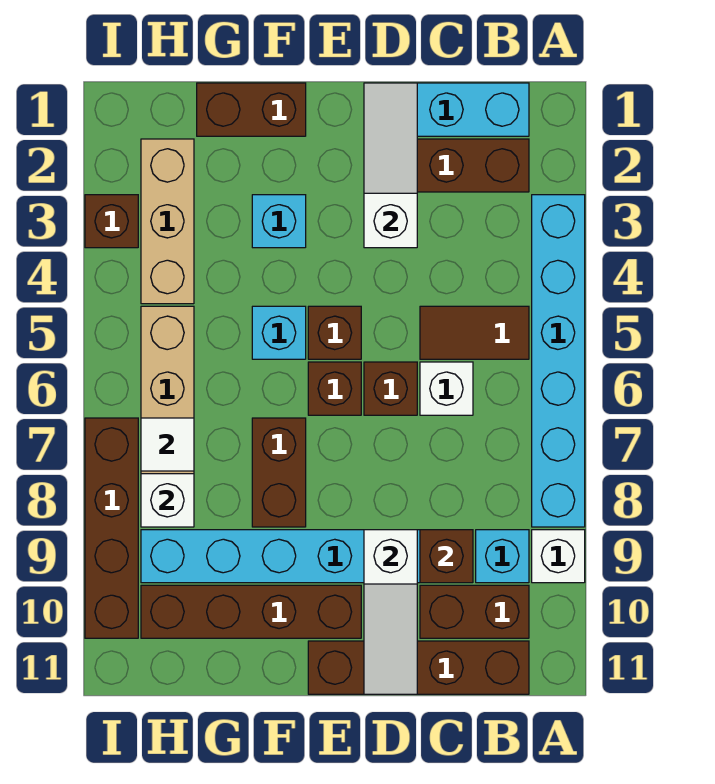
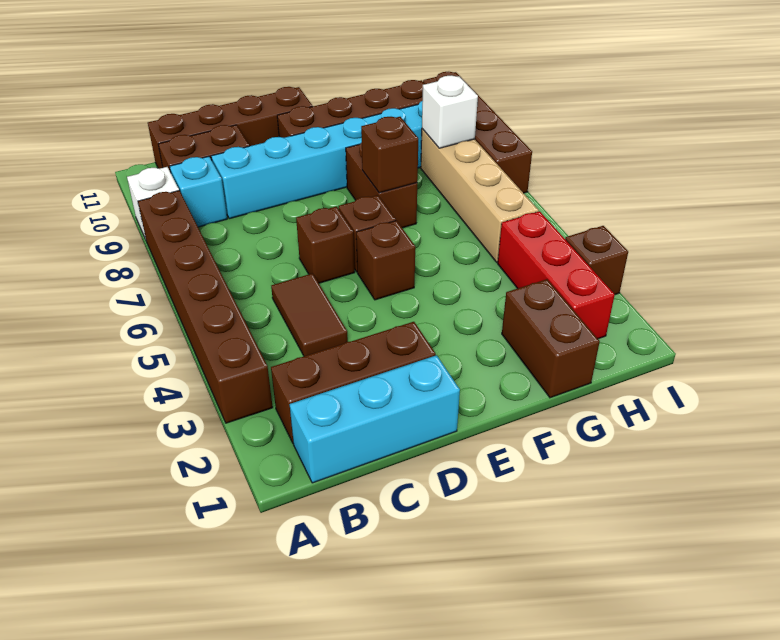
cyan 1x6 brick [532,195,585,527] -> brown 1x6 brick [138,191,273,423]
brown 1x2 tile [420,306,529,359] -> brown 1x2 tile turned to [271,273,348,356]
white 1x1 brick [420,362,473,415] -> none
brown 1x1 brick [420,530,473,583] -> brown 1x1 brick moved to [361,117,418,193]
white 1x3 slope [364,83,417,248] -> none
white 1x3 slope [364,530,417,694] -> none
brown 1x2 brick [197,83,306,136] -> brown 1x2 brick turned to [502,279,600,398]
cyan 1x1 brick [252,195,306,248] -> none
cyan 1x1 brick [252,306,306,359] -> none
tan 1x3 brick [141,139,194,304] -> red 1x3 brick [498,211,615,339]
white 1x1 tile [141,418,194,471] -> none

